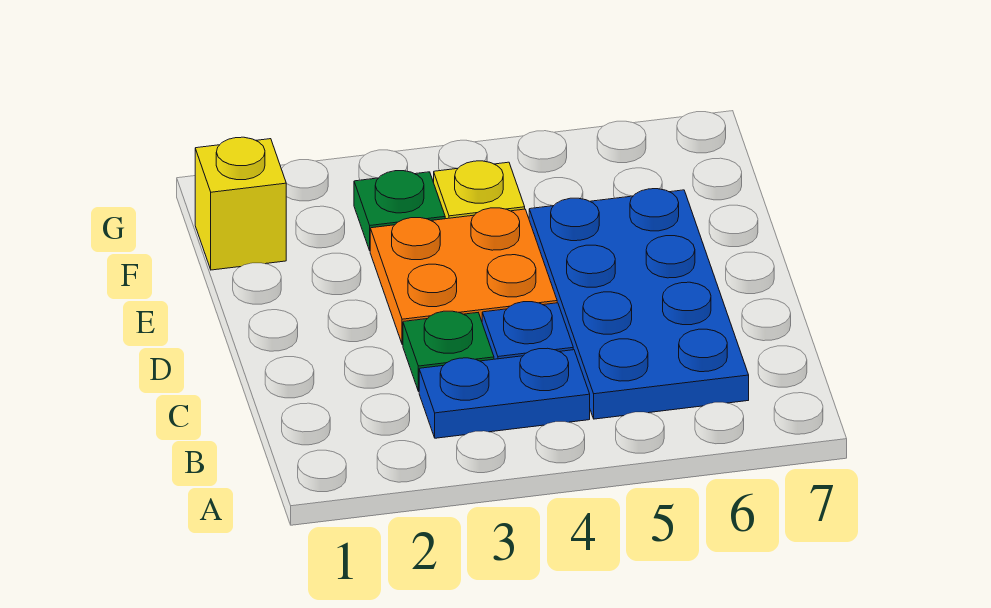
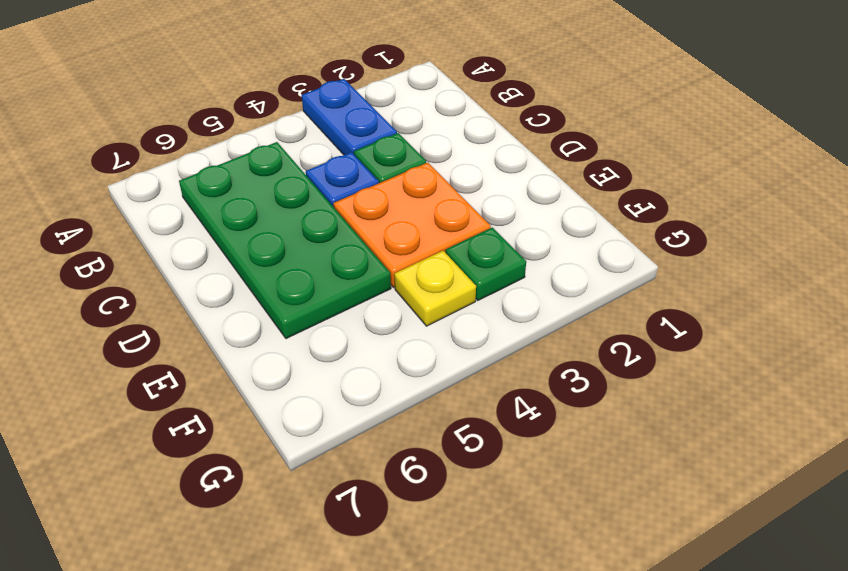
blue 1x2 plate [419,348,590,438] -> blue 1x2 plate turned to [302,79,397,155]
blue 2x4 plate [529,189,749,419] -> green 2x4 plate [179,142,391,338]
yellow 1x1 brick [195,137,286,270] -> none

